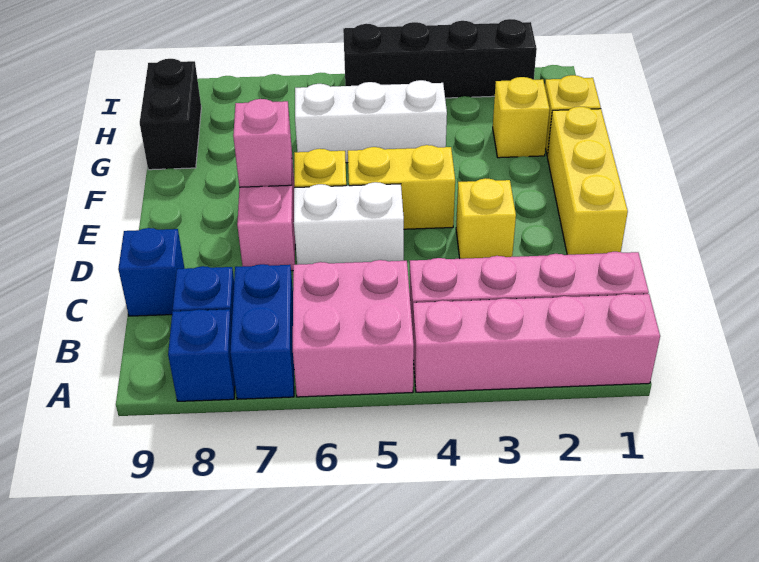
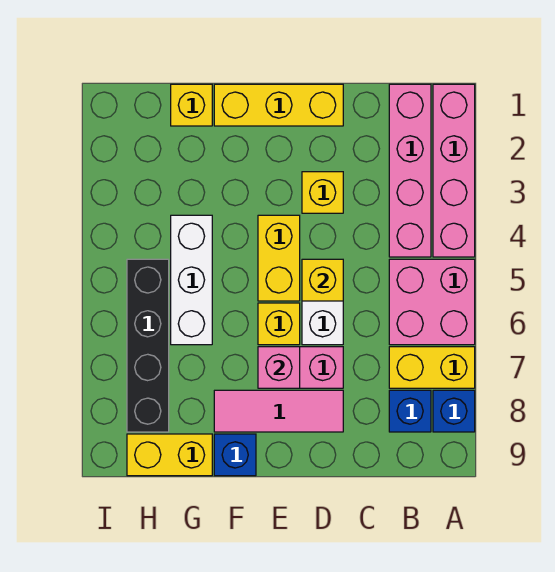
blue 1x2 brick [230,264,294,399] -> yellow 1x2 brick [389,347,475,388]
blue 1x1 brick [118,228,185,316] -> blue 1x1 brick moved to [214,434,256,476]
none -> pink 1x3 tile [214,390,343,432]
yellow 1x1 brick [493,77,550,158] -> yellow 1x1 brick moved to [302,259,343,301]
black 1x2 brick [140,59,201,170] -> yellow 1x2 brick [127,434,212,476]
black 1x4 brick [343,19,537,98] -> black 1x4 brick moved to [127,259,169,432]

